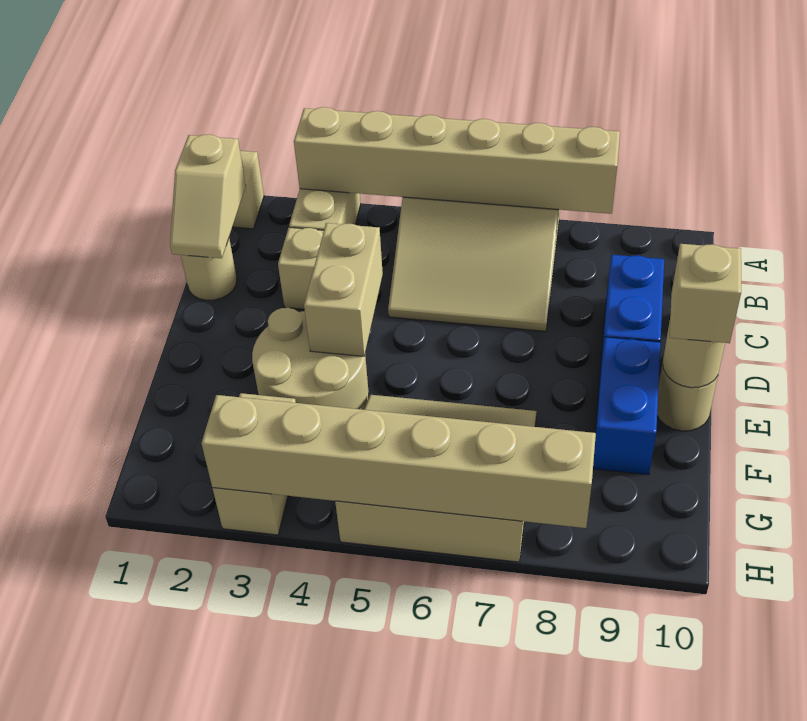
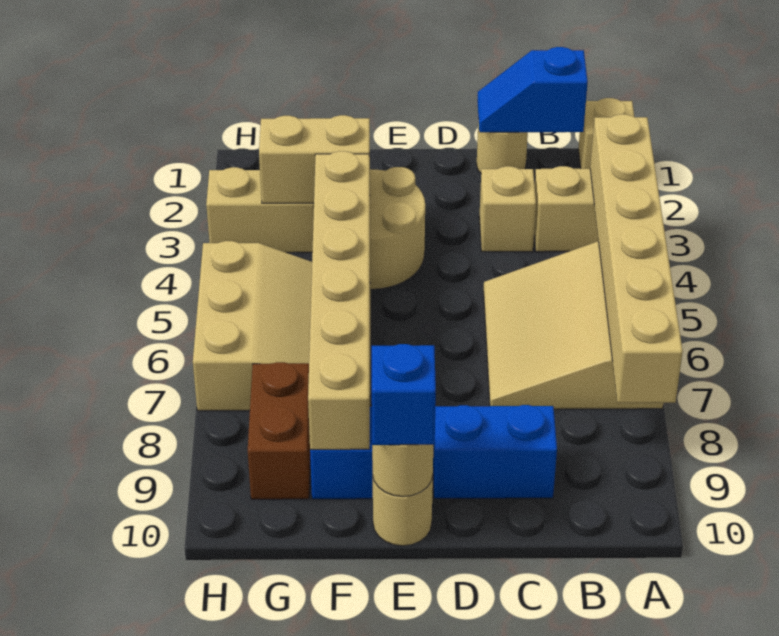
tan 1x2 slope [170,134,246,258] -> blue 1x2 slope [477,47,588,132]
tan 1x2 brick [304,223,383,356] -> tan 1x2 brick moved to [259,115,370,203]
tan 1x1 brick [670,244,741,343] -> blue 1x1 brick [372,344,436,445]
none -> brown 1x2 brick [248,362,310,499]
tan 1x6 brick [202,395,596,528] -> tan 1x6 brick moved to [308,151,370,450]

